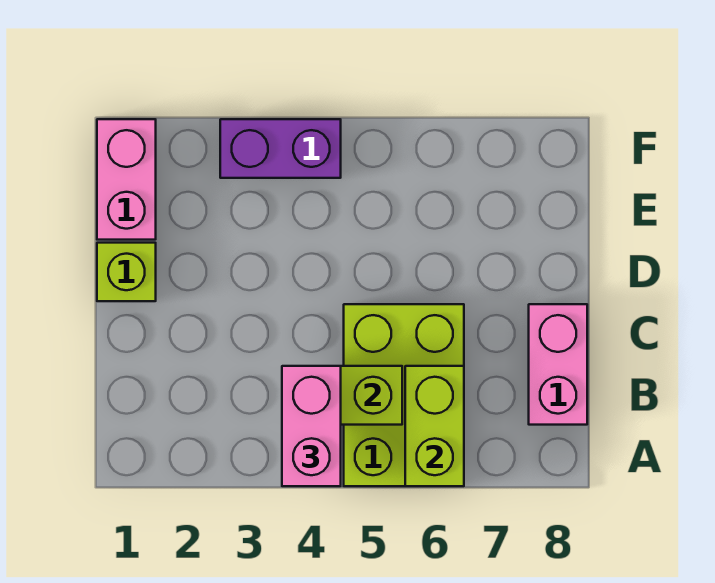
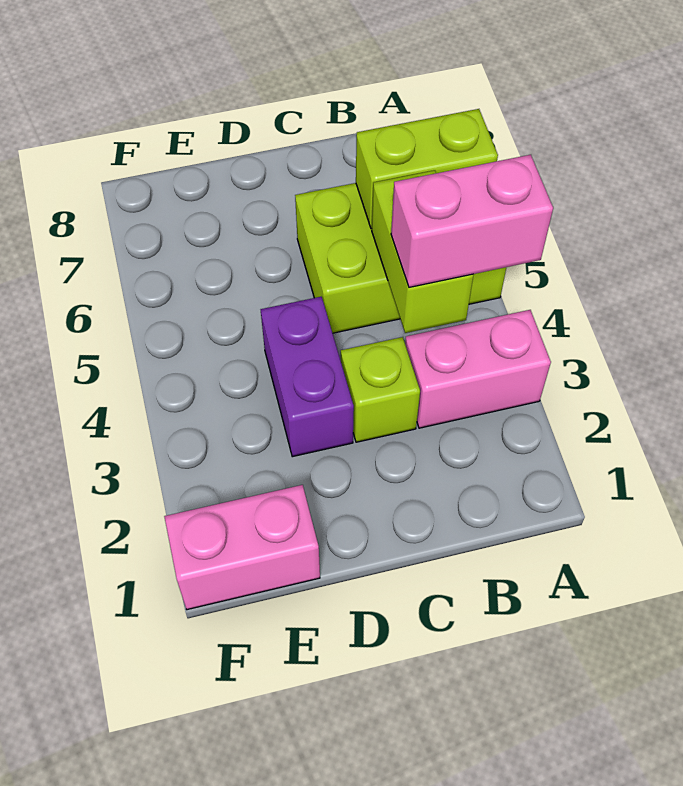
pink 1x2 brick [529,304,587,425] -> pink 1x2 brick moved to [405,310,551,428]
lime 1x1 brick [97,243,156,301] -> lime 1x1 brick moved to [341,337,420,442]
purple 1x2 brick [220,119,341,178] -> purple 1x2 brick moved to [261,297,354,457]

